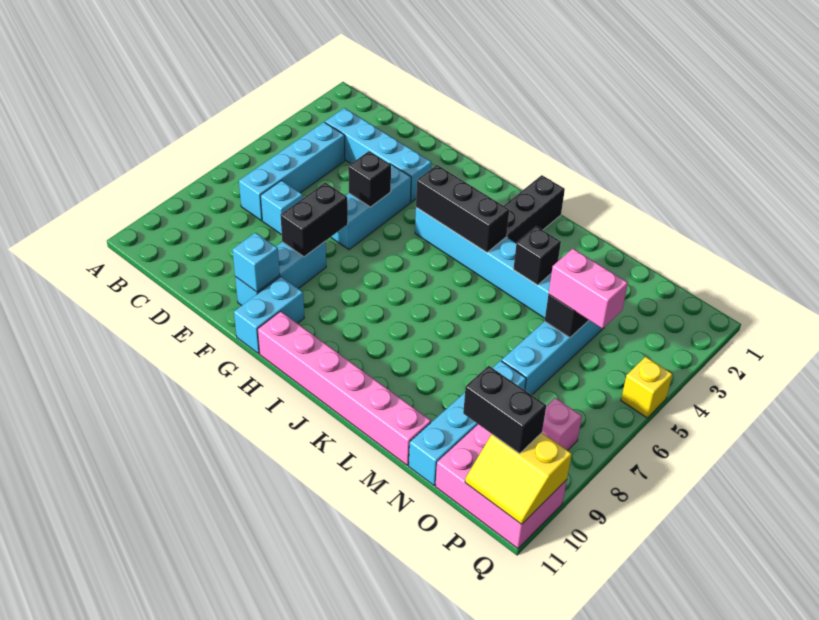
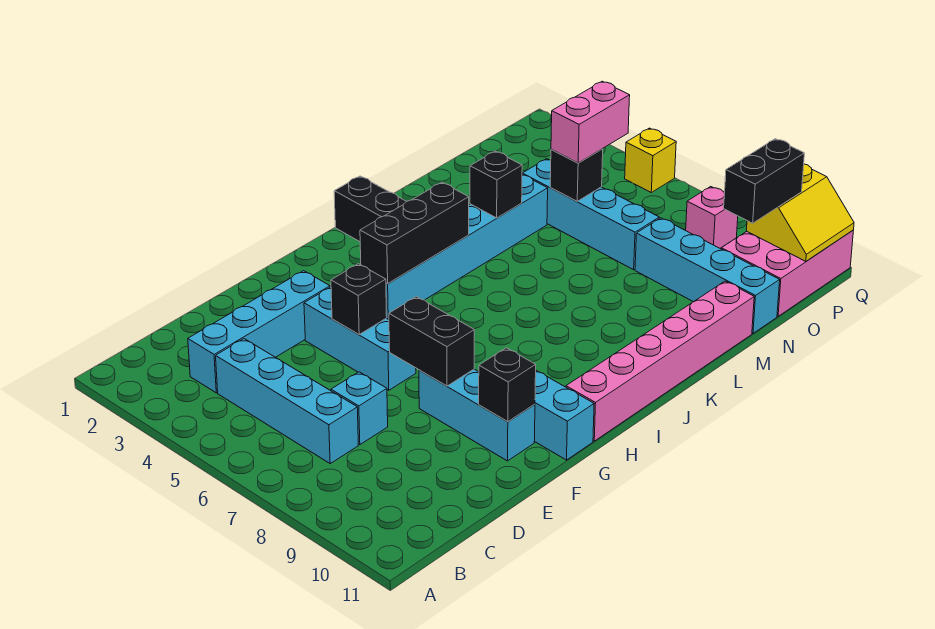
cyan 1x1 brick [232,233,280,292] -> black 1x1 brick [479,348,536,422]

